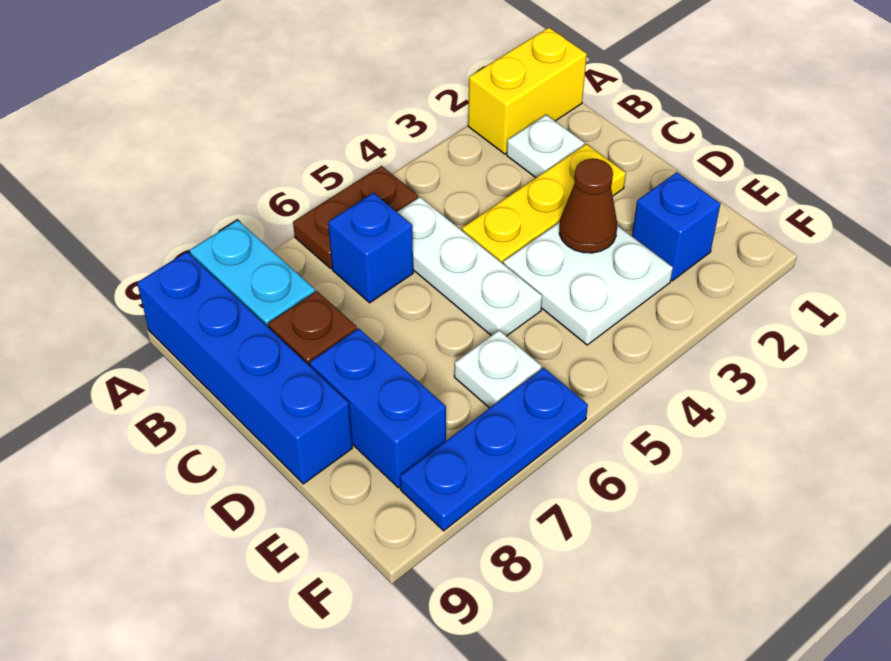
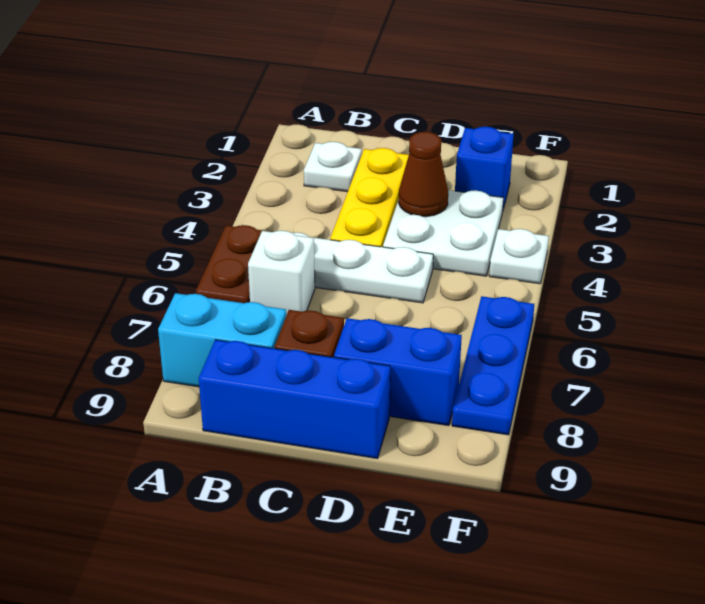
yellow 1x2 brick [468,28,587,154] -> none
blue 1x4 brick [137,252,352,484] -> blue 1x3 brick [199,340,390,458]
blue 1x1 brick [328,193,413,303] -> white 1x1 brick [248,231,315,315]
white 1x1 plate [454,330,542,408] -> white 1x1 plate moved to [489,229,549,284]

